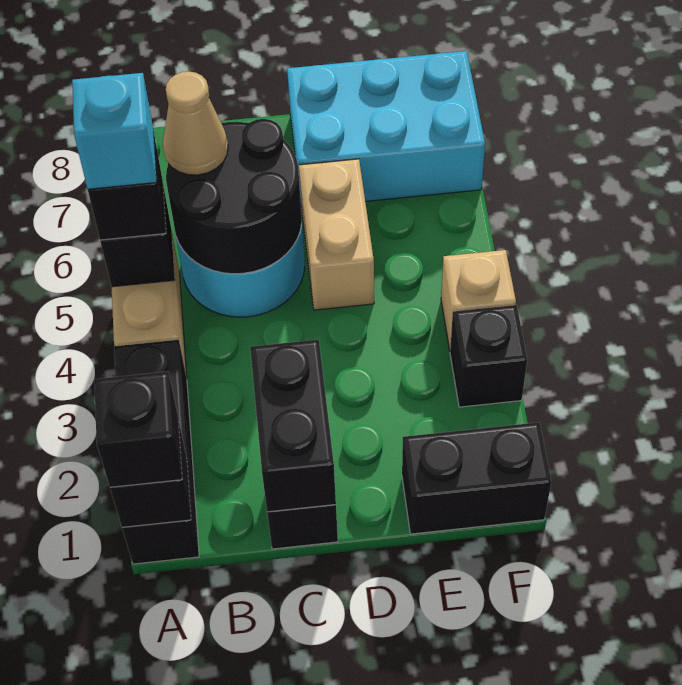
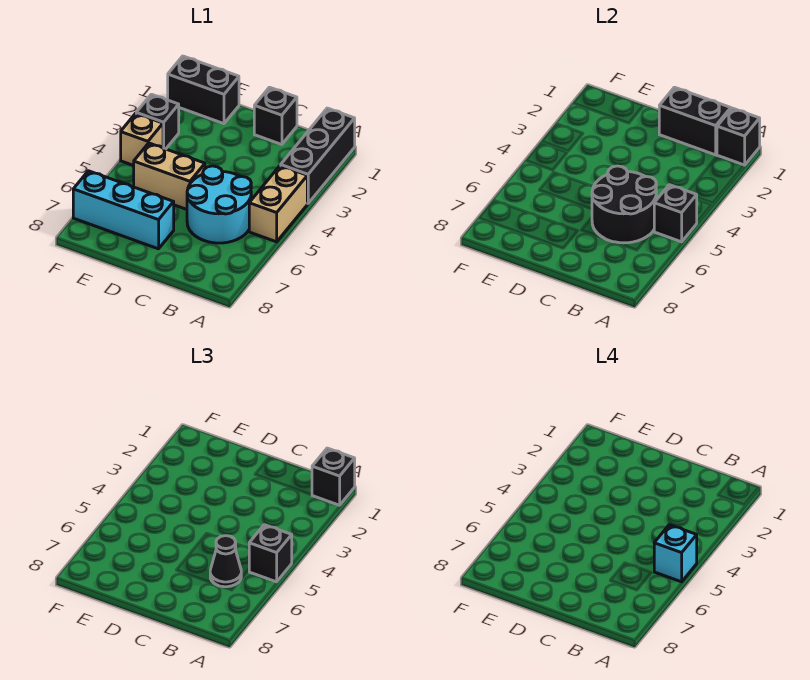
tan 1x1 cone [163,72,228,175] -> black 1x1 cone [210,536,241,587]
black 1x2 brick [250,339,336,512] -> black 1x2 brick turned to [659,87,731,155]
tan 1x2 brick [299,159,374,310] -> tan 1x2 brick turned to [134,143,205,209]
cyan 2x3 brick [287,51,485,207] -> cyan 1x3 brick [73,171,174,249]

